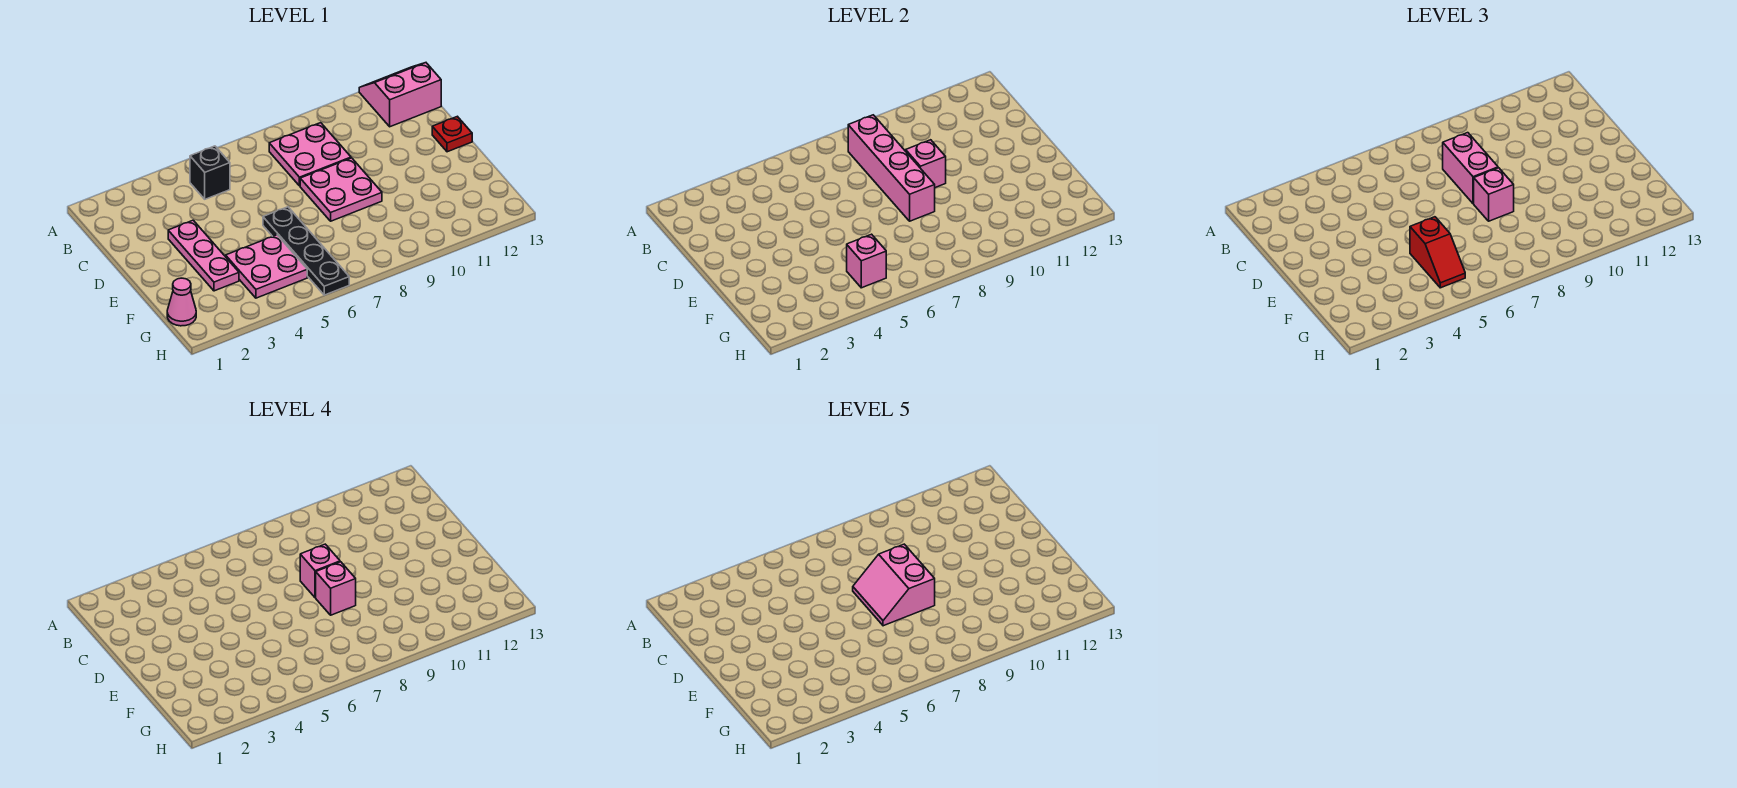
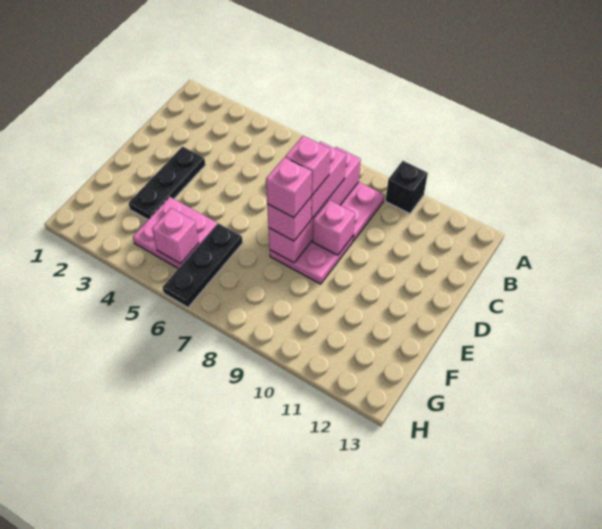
pink 2x2 slope [359,63,441,127] -> none
black 1x1 brick [190,146,230,199] -> black 1x1 brick moved to [386,161,428,214]
pink 1x3 plate [168,220,239,291] -> black 1x3 plate [129,147,205,220]
pink 2x2 slope [853,544,935,626] -> none
red 1x1 plate [432,116,472,152] -> none
black 1x4 plate [263,207,349,295] -> black 1x3 plate [163,223,243,307]
red 1x2 slope [1410,217,1465,288] -> none
pink 1x1 cone [167,278,196,326] -> none

